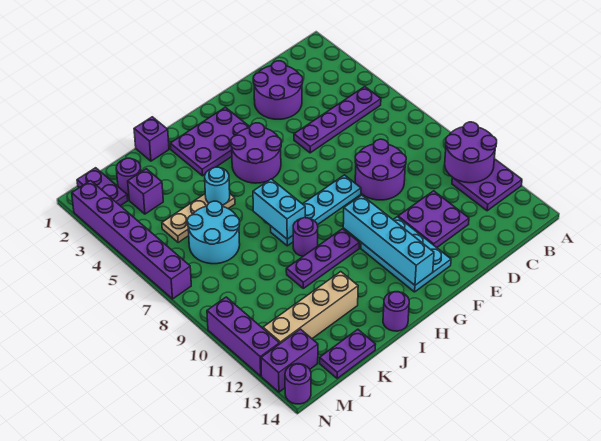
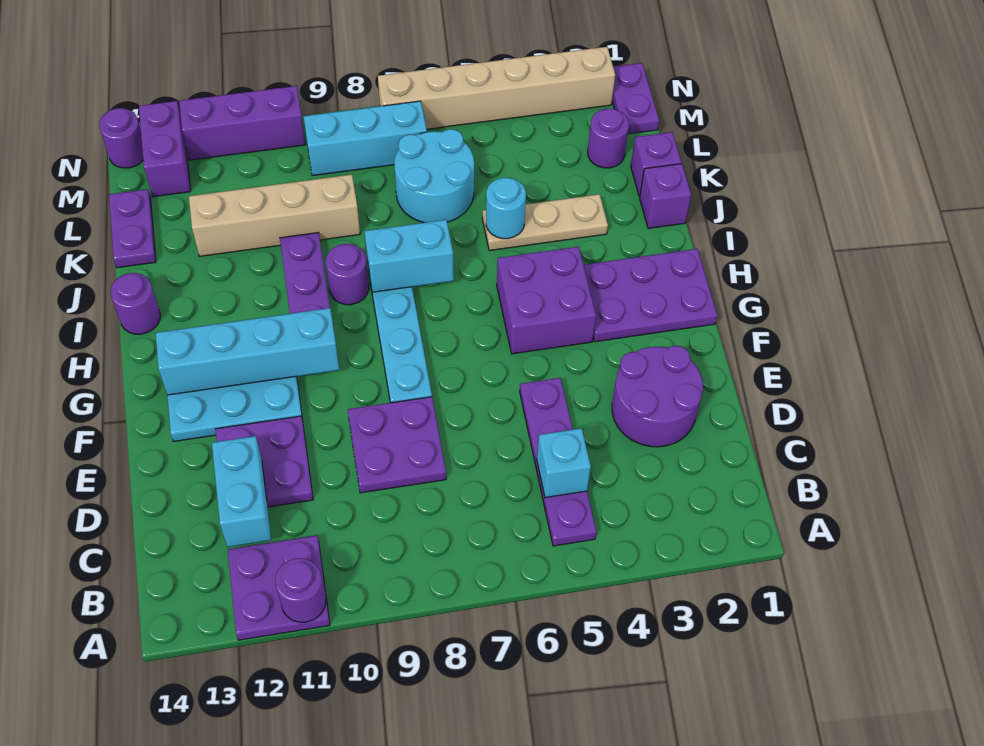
purple 2x2 round brick [445,122,497,183] -> purple 1x1 round brick [275,558,326,622]
none -> cyan 1x1 brick [537,428,591,498]
none -> cyan 1x2 brick [212,436,271,547]
purple 2x2 round brick [355,139,406,200] -> purple 2x2 plate [348,397,446,493]
purple 2x3 plate [170,107,250,176] -> purple 2x3 plate turned to [584,249,717,342]
purple 2x2 round brick [231,123,281,183] -> purple 2x2 brick [497,247,596,354]
tan 1x3 plate [162,194,235,243] -> tan 1x3 plate turned to [482,194,608,251]
tan 1x4 brick [263,272,358,344] -> tan 1x4 brick turned to [189,175,360,256]
purple 1x1 brick [128,169,163,214] -> purple 1x1 brick moved to [631,132,682,196]
purple 1x2 plate [77,168,128,206] -> purple 1x2 plate turned to [612,63,659,134]
none -> cyan 1x3 brick [304,101,427,176]
purple 1x6 brick [72,181,191,299] -> tan 1x6 brick [378,47,615,129]

